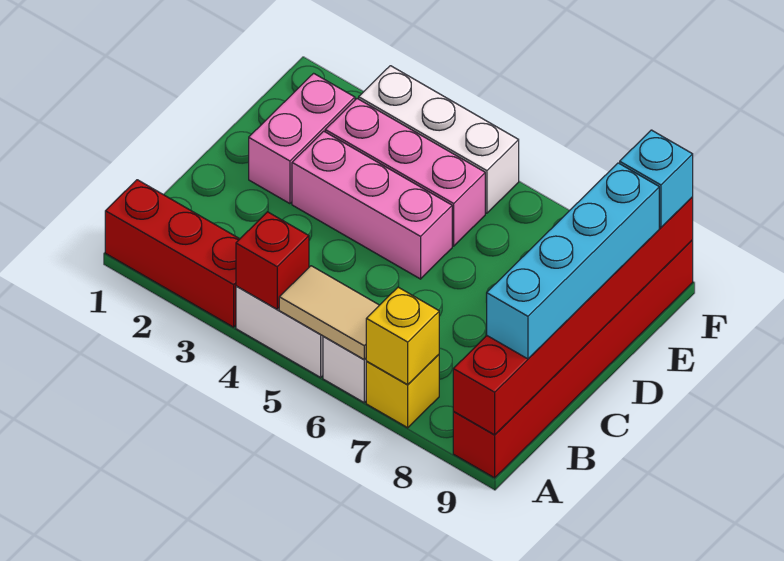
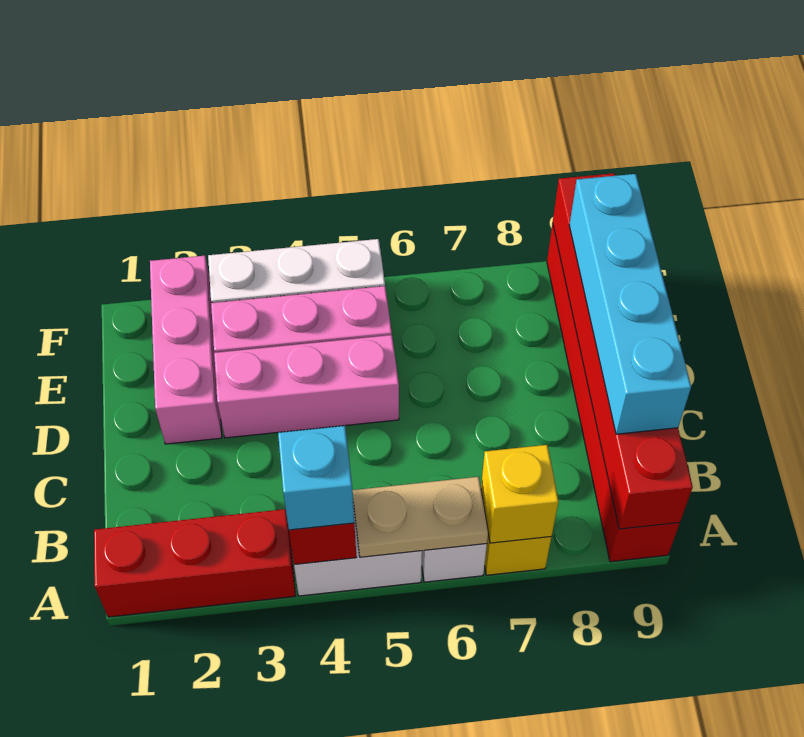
tan 1x2 tile [279,266,379,360] -> tan 1x2 plate [353,477,488,557]
pink 1x2 brick [249,73,355,204] -> pink 1x3 brick [150,256,222,444]
cyan 1x1 brick [620,130,693,227] -> cyan 1x1 brick moved to [278,426,354,530]

